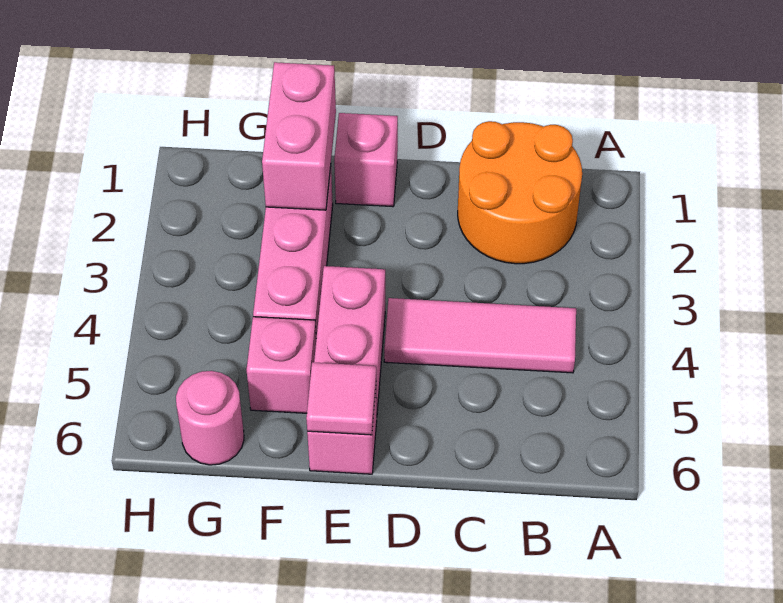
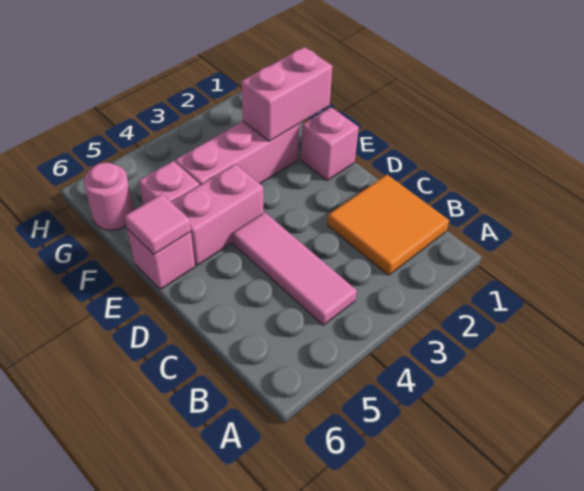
orange 2x2 round brick [458,121,582,264] -> orange 2x2 tile [327,175,449,275]

